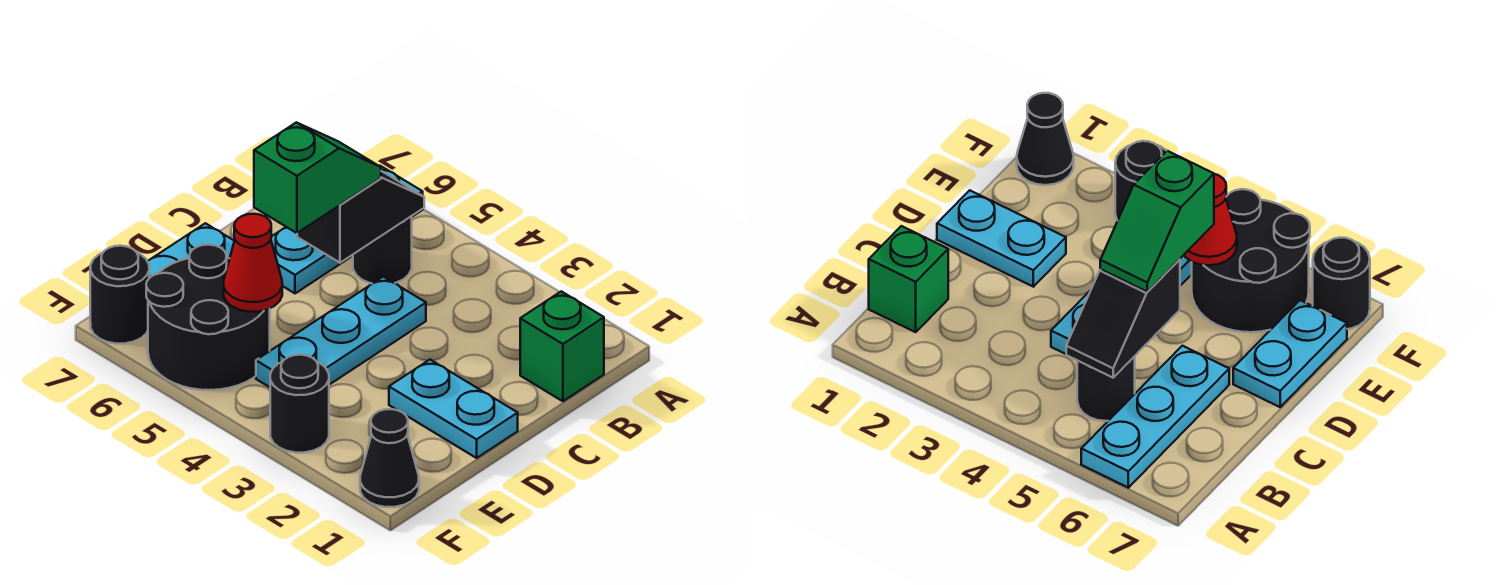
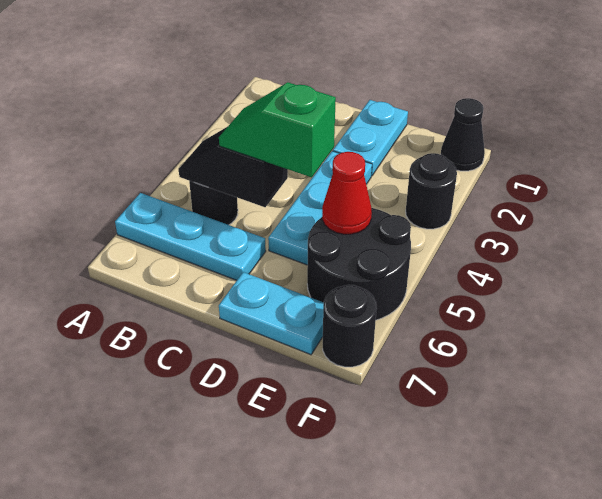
green 1x1 brick [520,291,604,401] -> none
cyan 1x3 plate [256,277,426,387] -> cyan 1x3 plate turned to [268,151,372,265]

